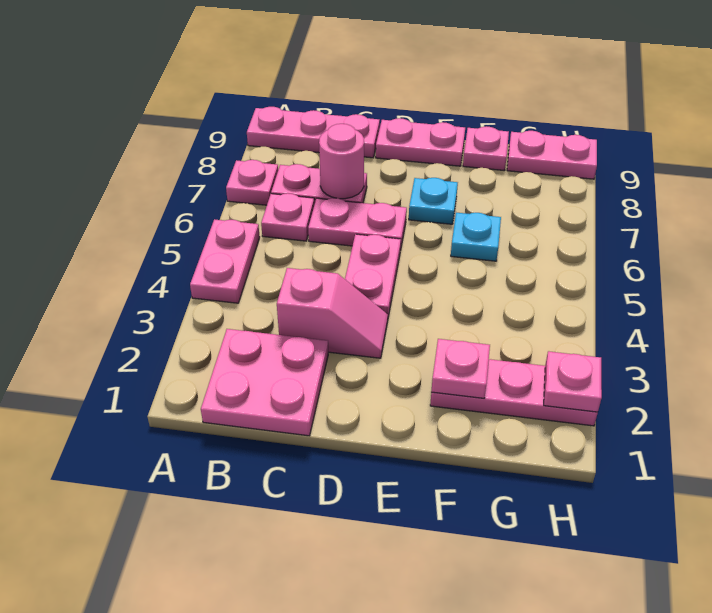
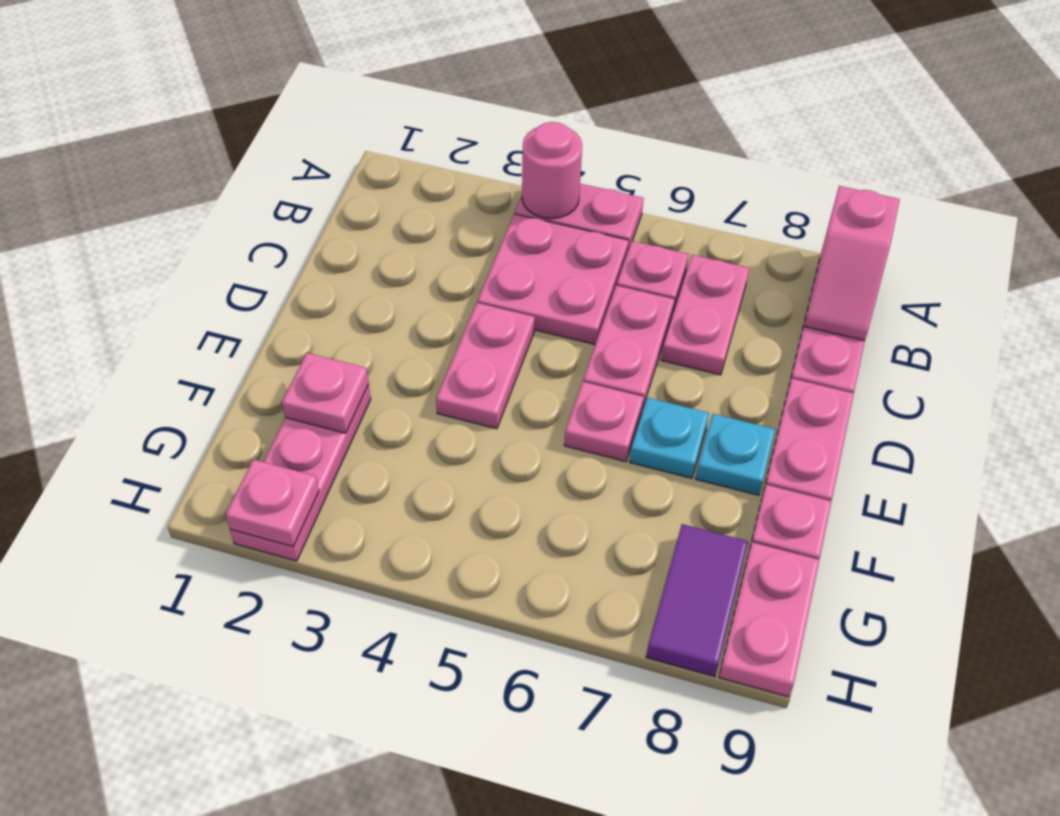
pink 1x1 plate [226,160,278,205] -> pink 1x1 plate moved to [564,382,644,462]
pink 2x2 plate [201,329,328,436] -> pink 2x2 plate moved to [477,214,629,344]
pink 1x2 slope [277,268,388,358] -> pink 1x2 slope moved to [804,186,900,341]
pink 1x1 round brick [319,124,364,199] -> pink 1x1 round brick moved to [522,122,582,219]
pink 1x2 plate [345,234,401,317] -> pink 1x2 plate turned to [436,303,535,429]
cyan 1x1 plate [451,213,501,261] -> cyan 1x1 plate moved to [696,414,776,495]
none -> purple 1x2 tile [646,524,748,677]

